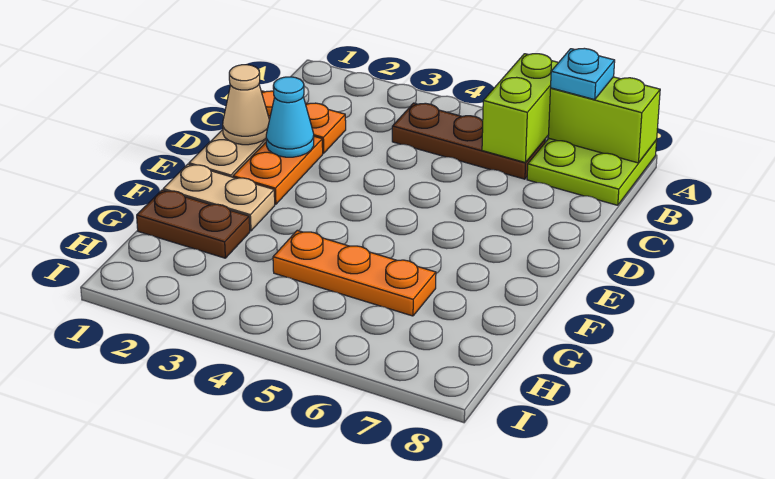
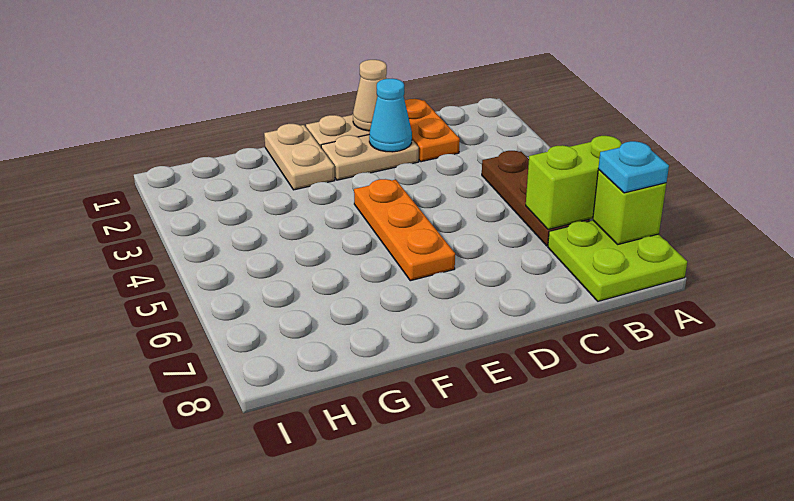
lime 1x2 brick [548,77,660,163] -> lime 1x1 brick [593,170,666,244]
orange 1x2 plate [233,136,323,204] -> tan 1x2 plate [321,135,419,180]
brown 1x2 plate [137,190,250,258] -> none
orange 1x3 plate [273,230,436,316] -> orange 1x3 plate moved to [354,179,455,281]

